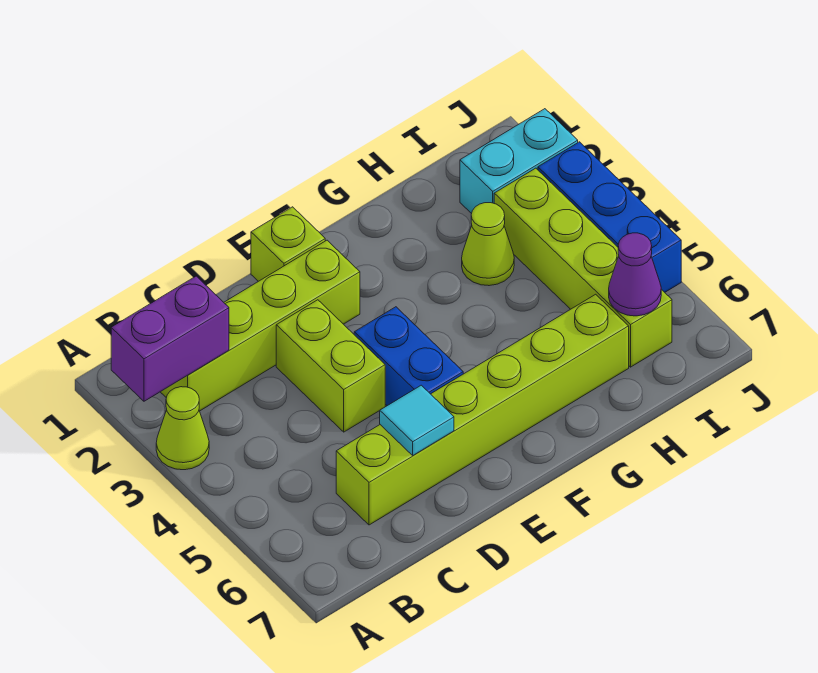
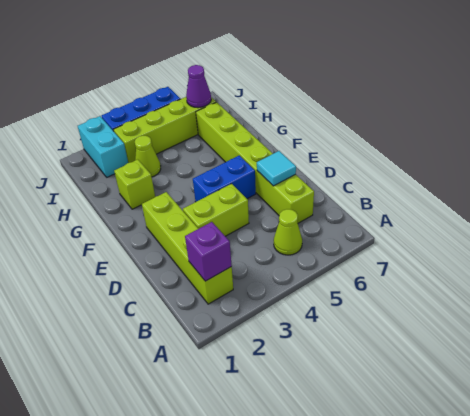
purple 1x2 brick [111,276,229,401] -> purple 1x1 brick [185,222,232,281]
lime 1x1 cone [156,387,209,470] -> lime 1x1 cone moved to [274,209,302,255]
lime 1x1 brick [251,207,325,281] -> lime 1x1 brick moved to [114,159,155,209]

